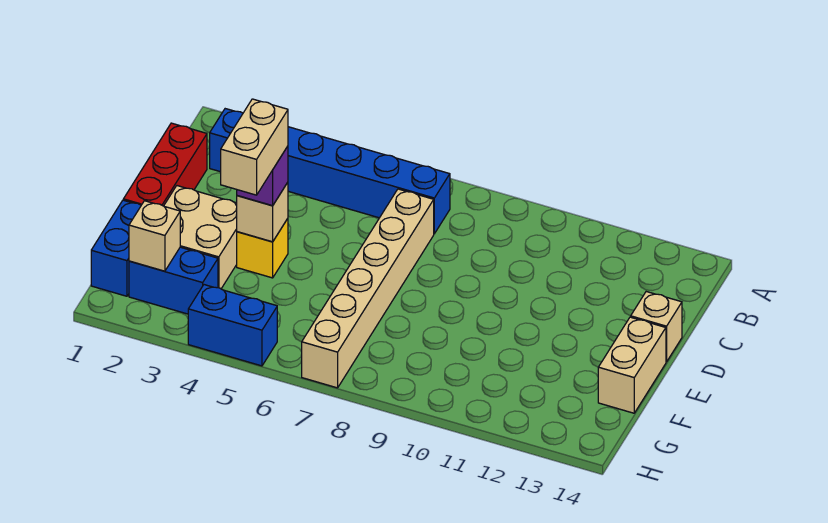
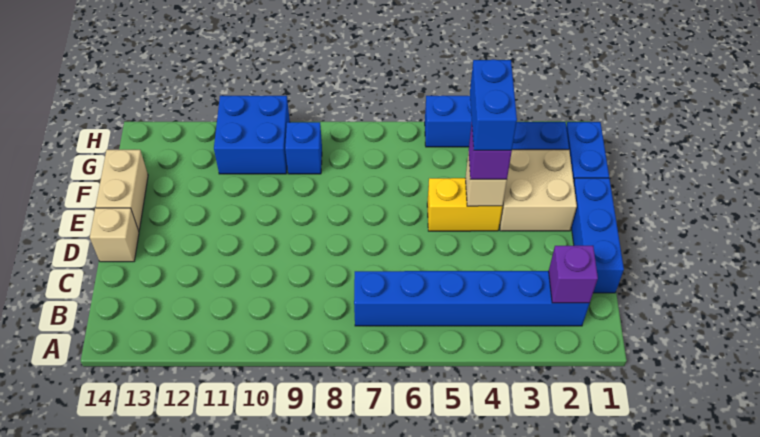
none -> purple 1x1 brick [549,246,598,303]
red 1x3 brick [123,123,207,206] -> blue 1x3 brick [571,178,624,293]
tan 1x6 brick [302,189,434,388] -> none
yellow 1x1 brick [237,219,288,278] -> yellow 1x2 brick [427,178,502,231]
tan 1x2 brick [221,99,288,195] -> blue 1x2 brick [470,59,517,151]
tan 1x1 brick [129,201,180,271] -> none
none -> blue 1x1 brick [285,122,322,174]
none -> blue 2x2 brick [214,96,290,174]

